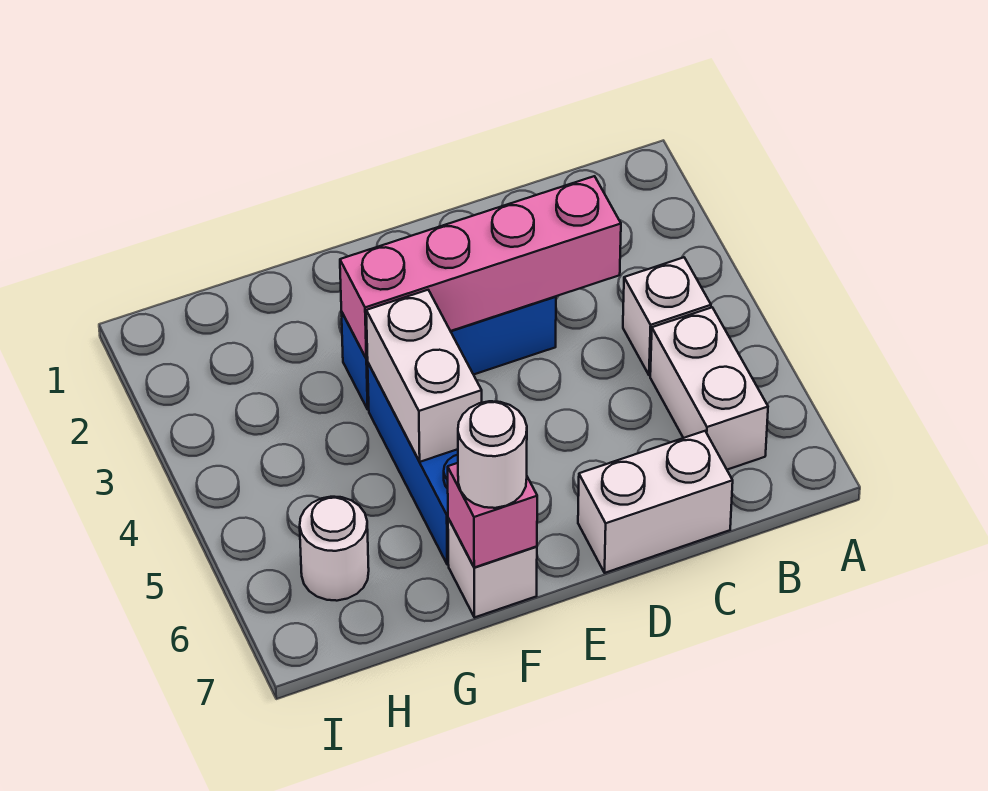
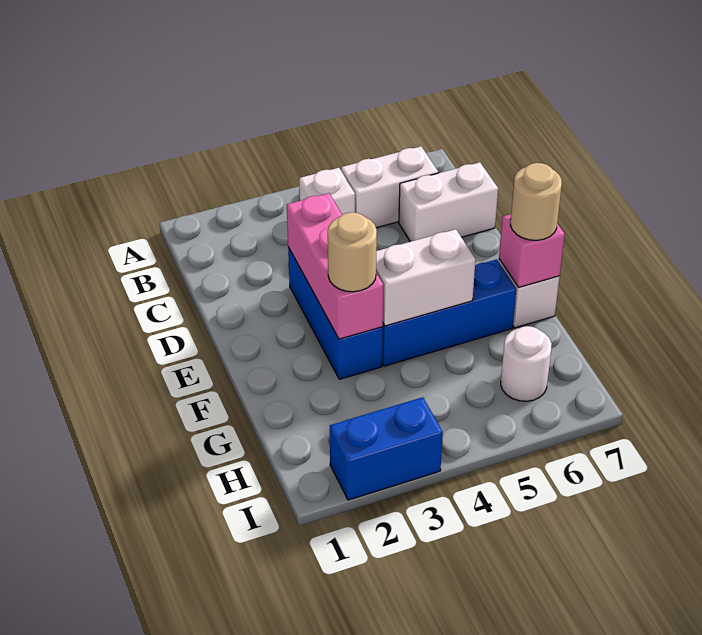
pink 1x4 brick [340,176,621,359] -> pink 1x3 brick [287,193,383,339]
white 1x2 brick [578,431,733,573] -> white 1x2 brick turned to [399,162,498,242]
none -> tan 1x1 round brick [328,212,377,292]
white 1x1 round brick [458,401,527,508] -> tan 1x1 round brick [510,163,562,240]
none -> blue 1x2 brick [330,397,443,500]

